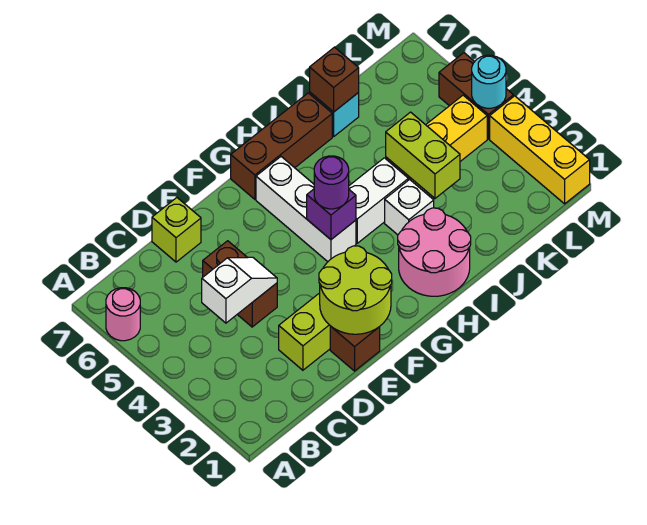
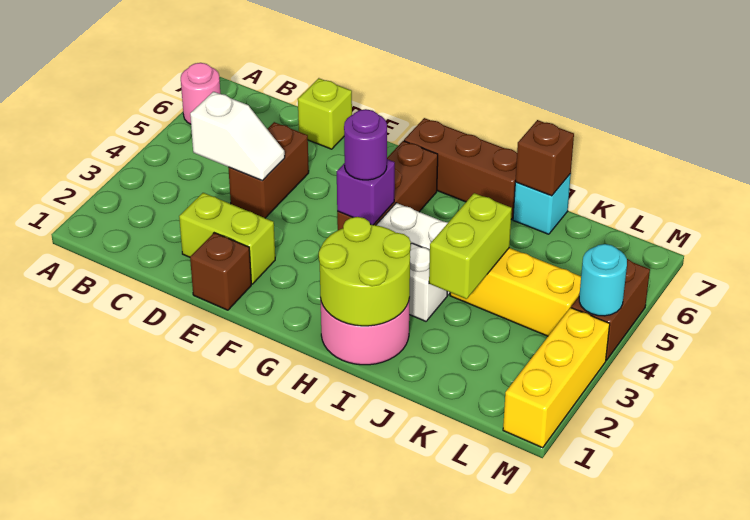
lime 2x2 round brick [319,246,392,334] -> lime 2x2 round brick moved to [319,217,411,326]
white 1x3 brick [256,157,356,262] -> brown 1x3 brick [337,141,438,230]

